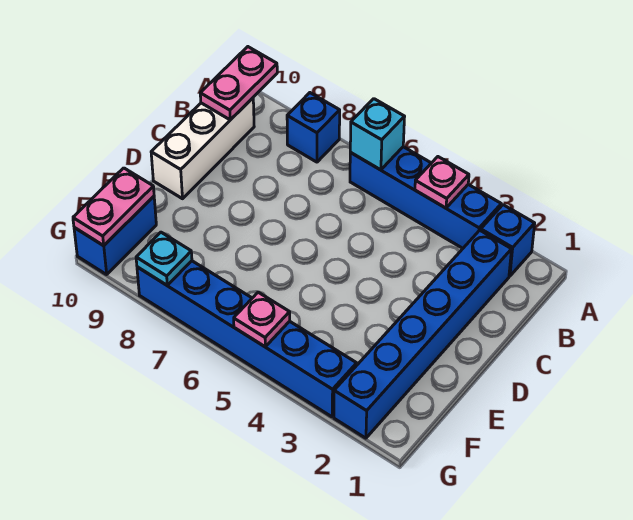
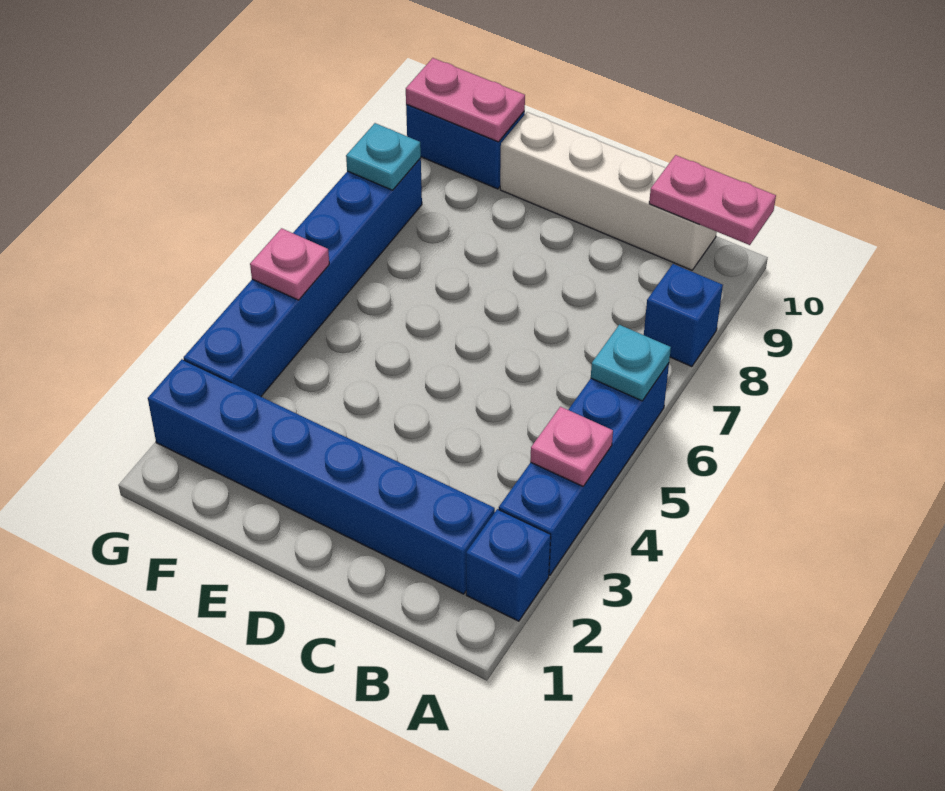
cyan 1x1 brick [350,99,405,170] -> cyan 1x1 plate [591,325,671,401]
white 1x3 brick [151,98,254,199] -> white 1x4 brick [500,112,717,270]

